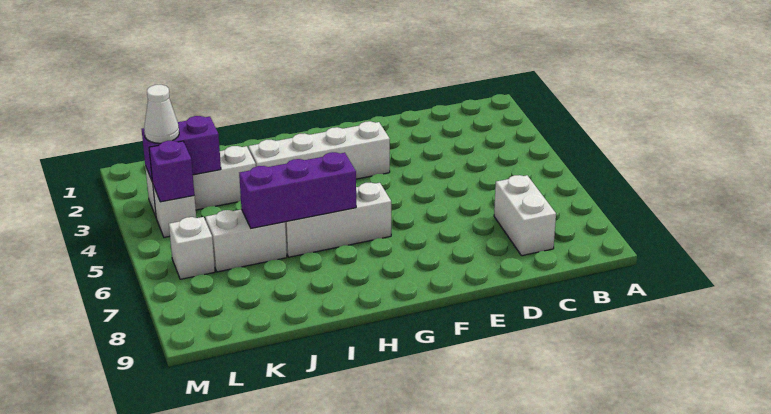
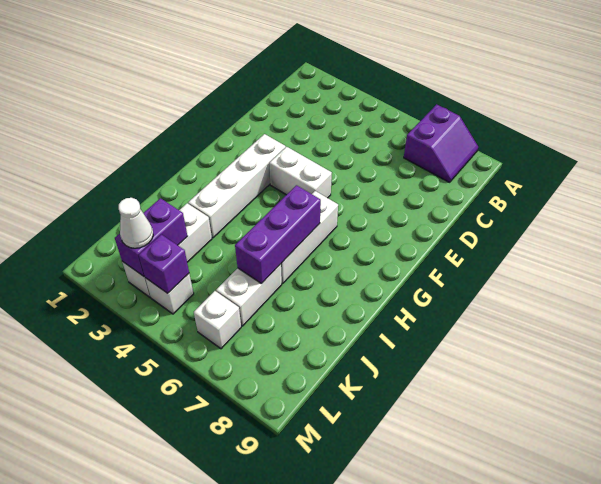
none -> purple 2x2 slope [404,104,478,182]
white 1x2 brick [494,175,556,256] -> white 1x2 brick moved to [269,147,332,198]

